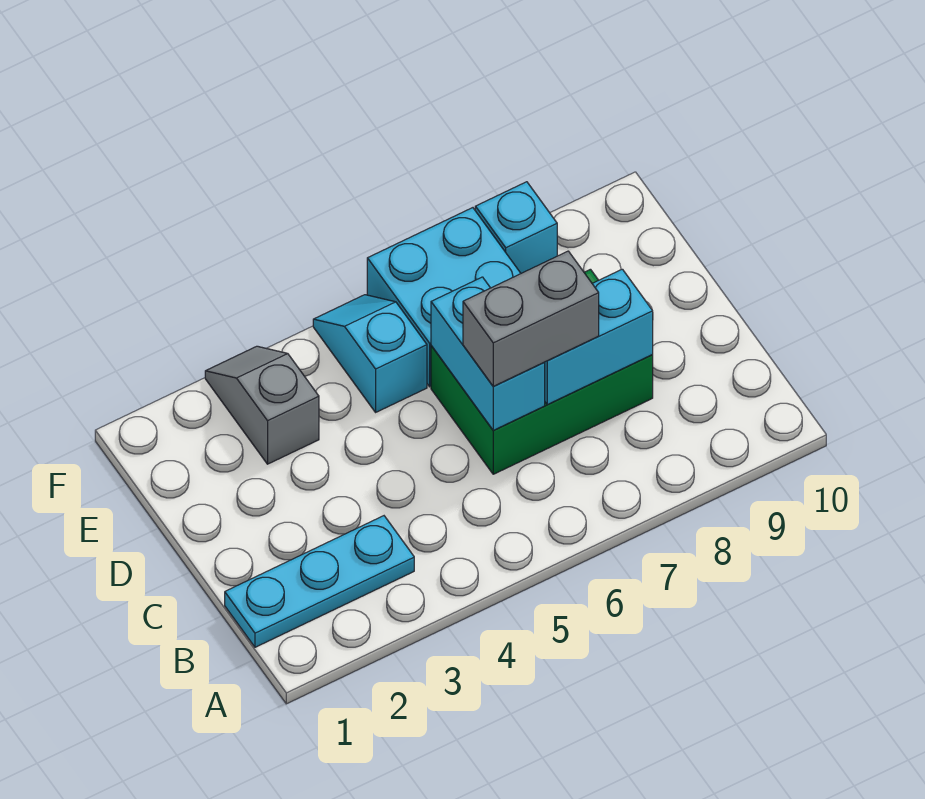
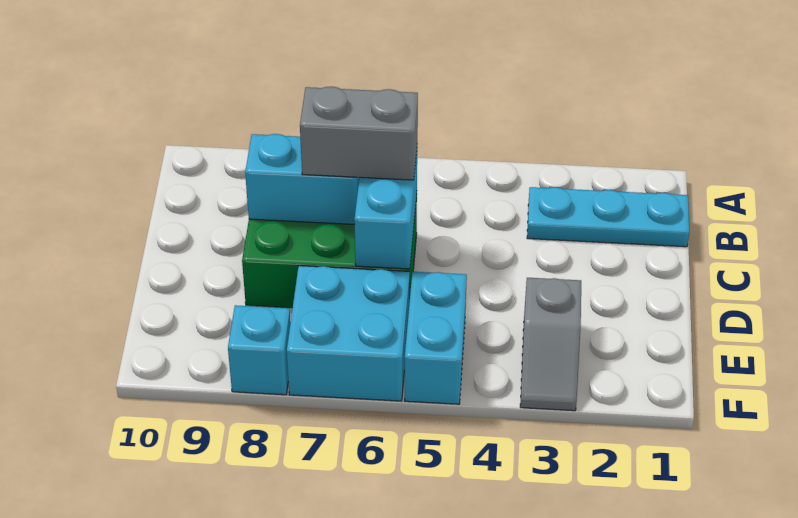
cyan 1x2 slope [313,295,427,412] -> cyan 1x2 brick [405,272,467,404]

